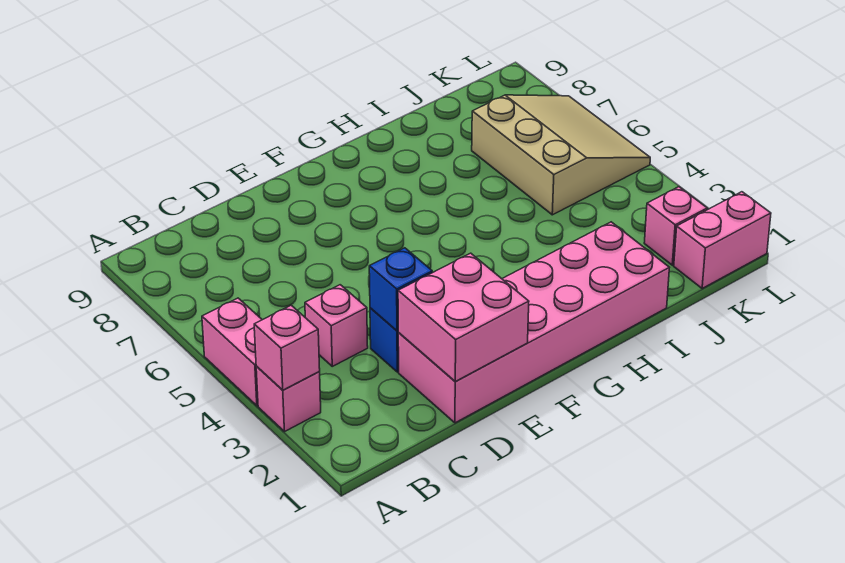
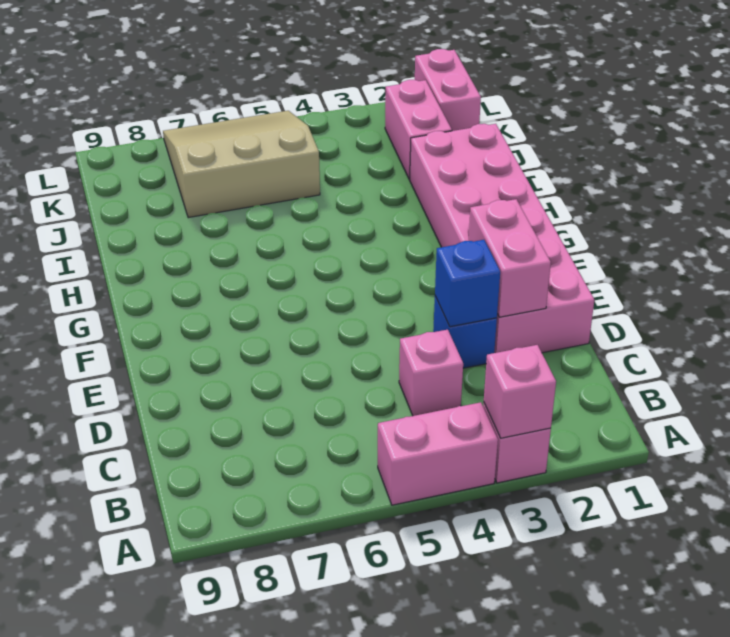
pink 2x2 brick [398,253,529,381] -> pink 1x2 brick [469,199,551,317]
pink 1x1 brick [644,187,707,265] -> pink 1x2 brick [385,80,452,179]

